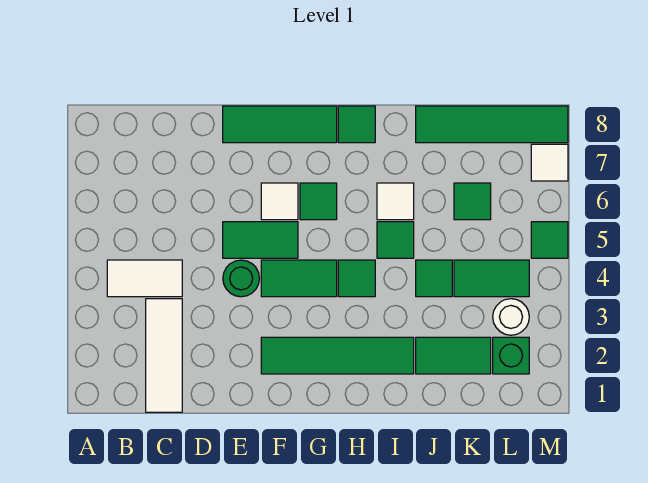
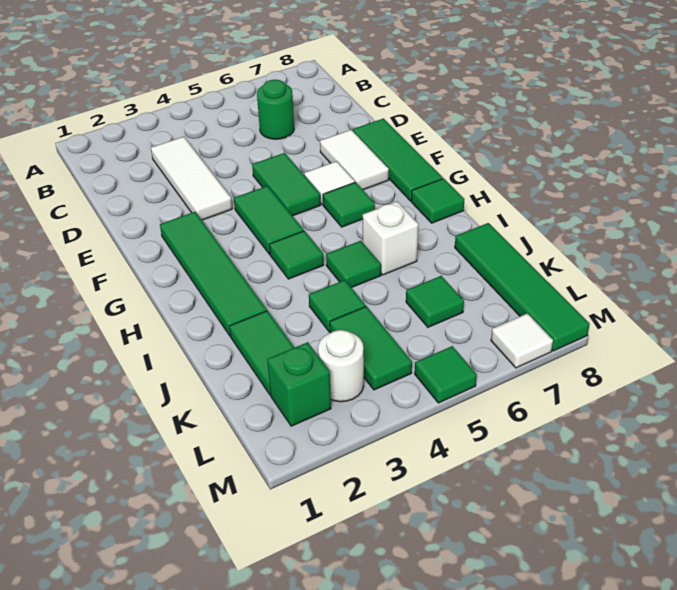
white 1x2 tile [107,260,182,297] -> white 1x2 tile moved to [320,130,389,190]
white 1x3 tile [146,299,182,412] -> white 1x3 tile turned to [151,137,232,220]
green 1x1 round brick [223,260,259,297] -> green 1x1 round brick moved to [257,80,294,139]
white 1x1 tile [377,183,414,220] -> white 1x1 brick [363,202,418,275]

